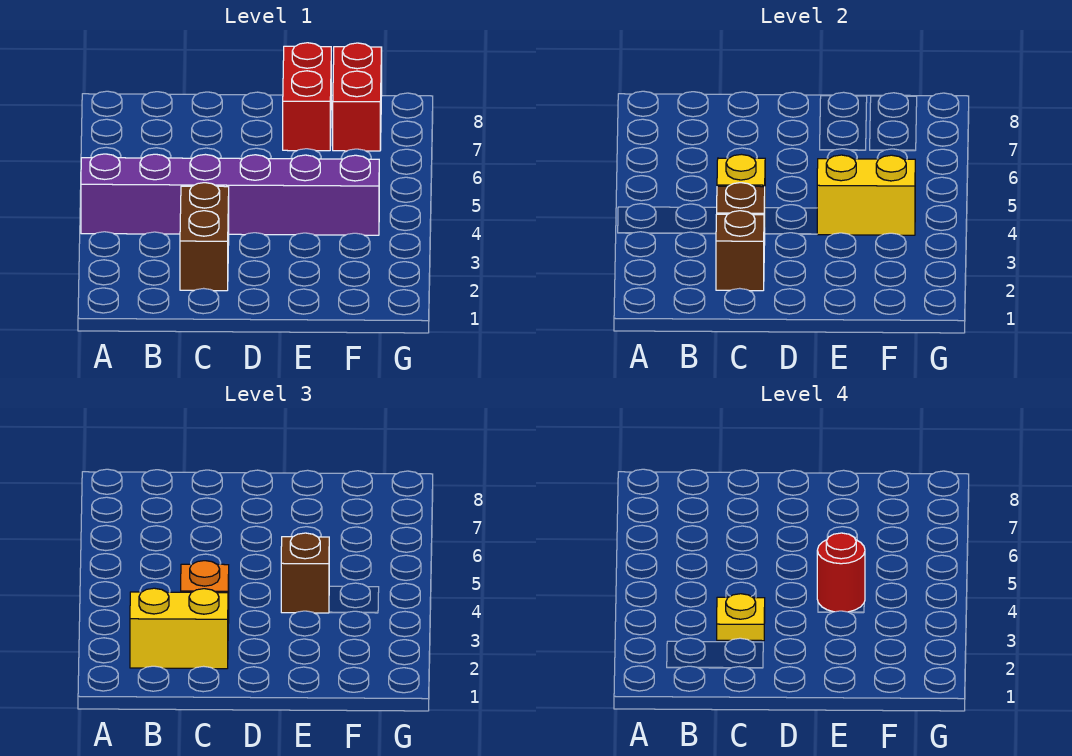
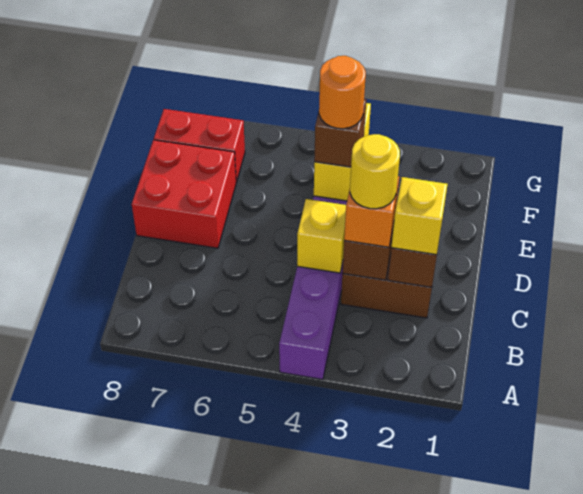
yellow 1x2 brick [130,588,228,669] -> yellow 1x1 brick [391,177,448,255]
yellow 1x1 plate [717,594,765,641] -> yellow 1x1 round brick [350,134,400,209]
red 1x1 round brick [817,533,865,612] -> orange 1x1 round brick [319,56,366,129]
red 1x2 brick [283,43,331,151] -> red 2x2 brick [132,140,236,248]

